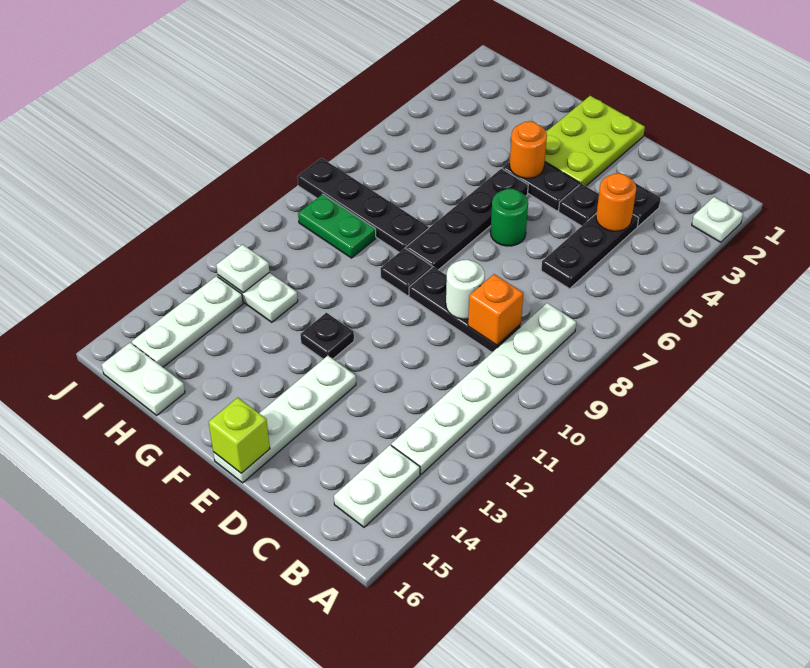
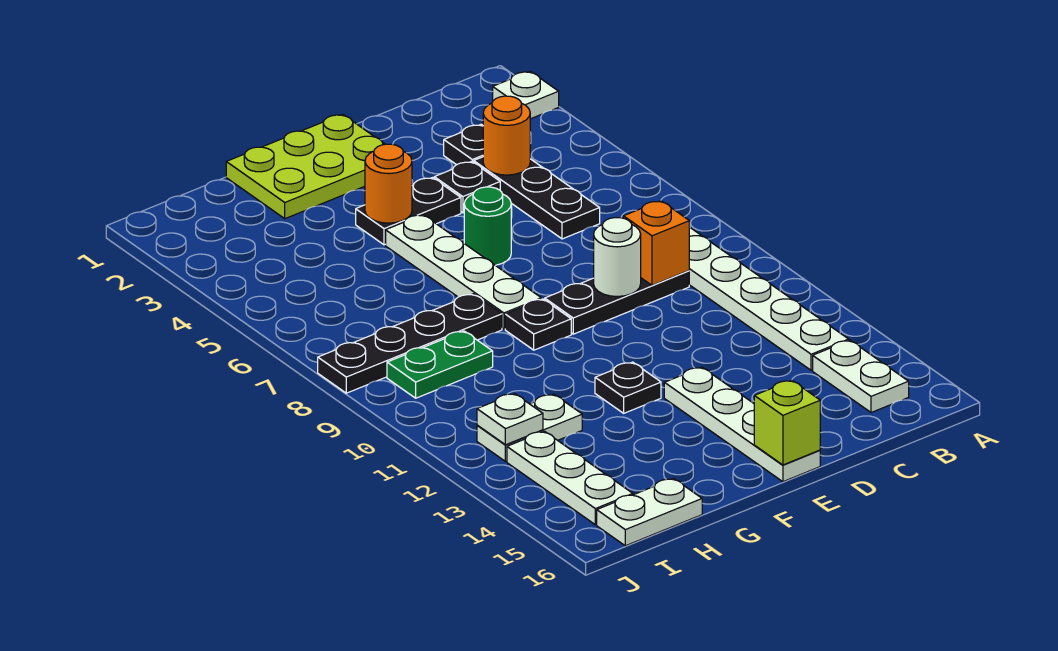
lime 2x3 plate [545,96,645,186] -> lime 2x3 plate turned to [226,114,385,219]
black 1x4 plate [406,169,528,270] -> white 1x4 plate [386,215,541,329]

